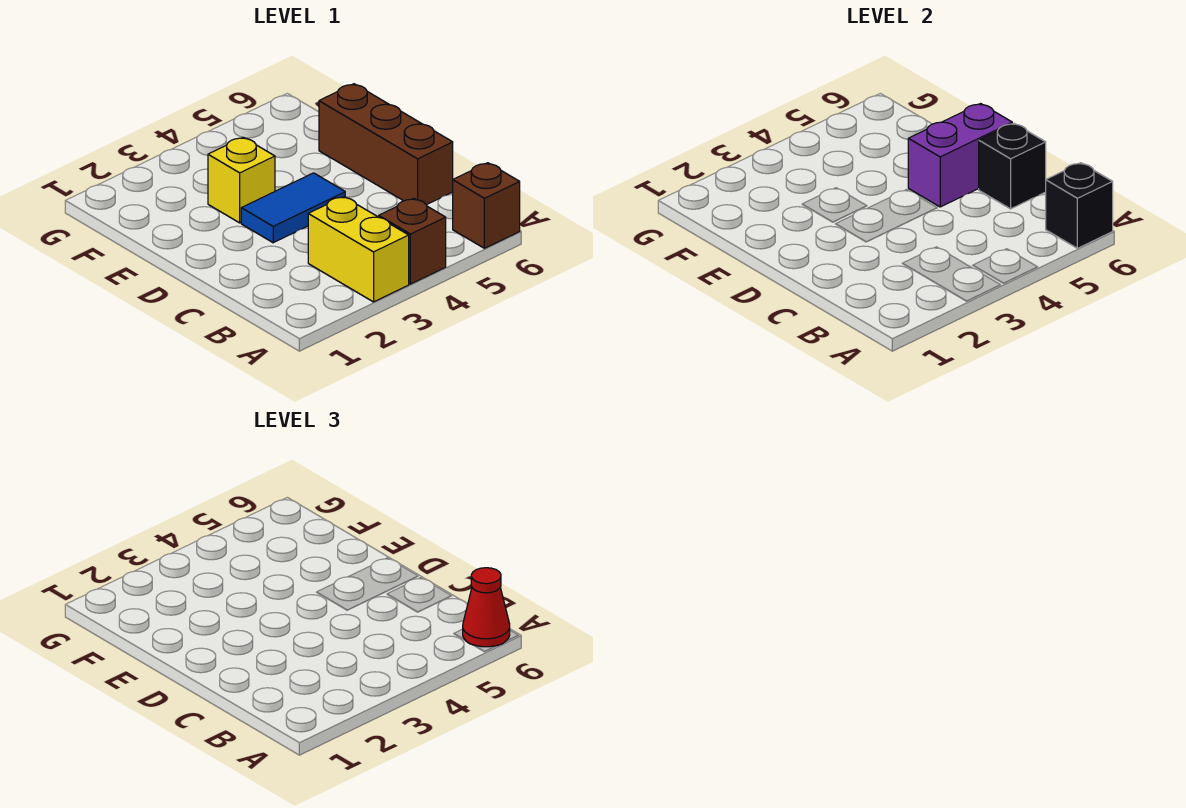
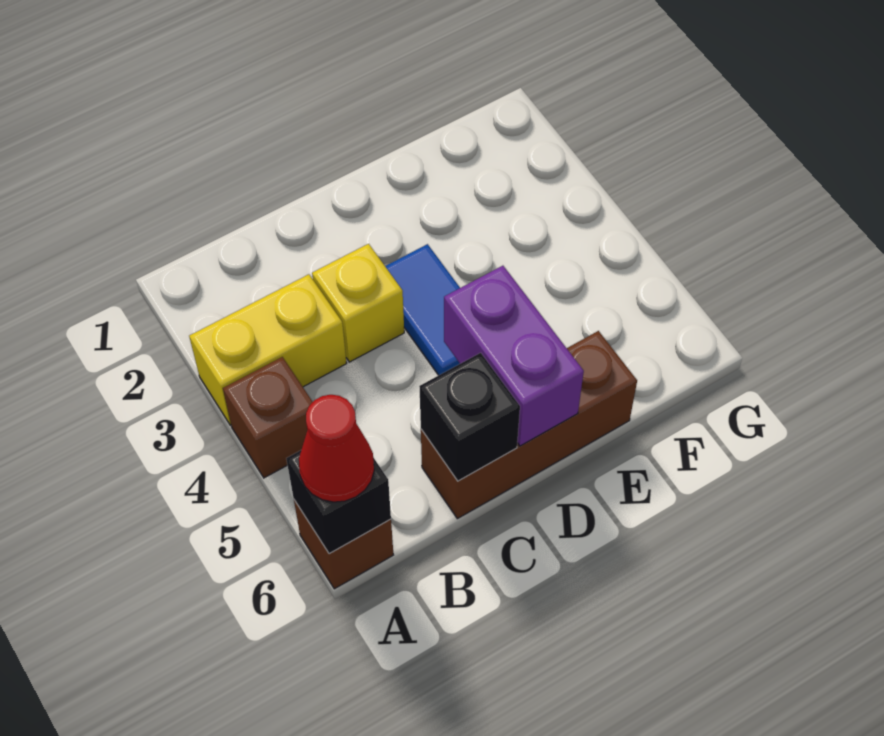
yellow 1x1 brick [208,137,275,223] -> yellow 1x1 brick moved to [312,244,404,362]

